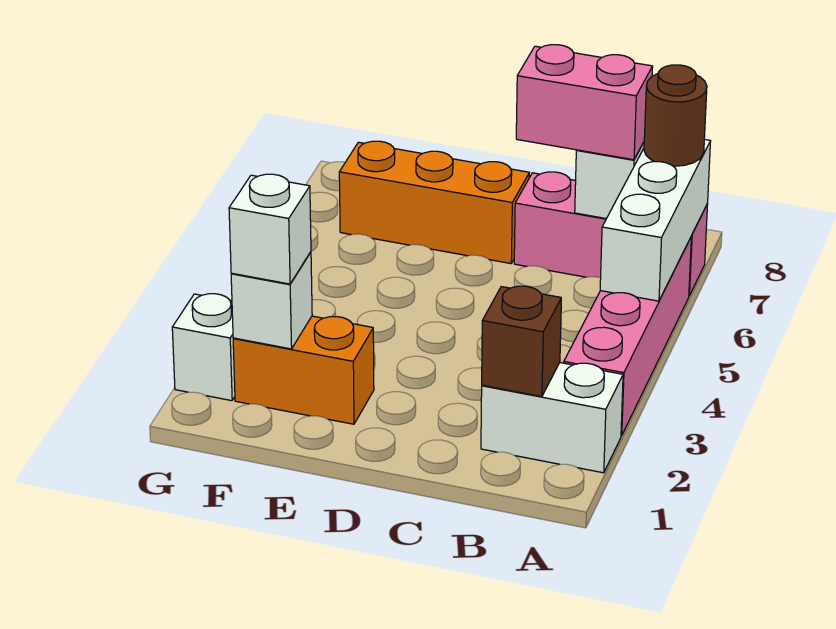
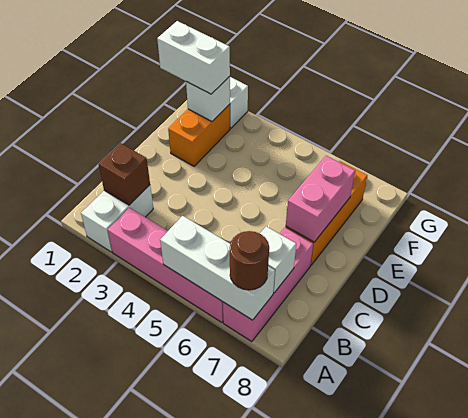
pink 1x2 brick [516,45,653,160] -> pink 1x2 brick moved to [286,156,355,242]
white 1x1 brick [229,174,311,284] -> white 1x2 brick [157,21,230,94]

